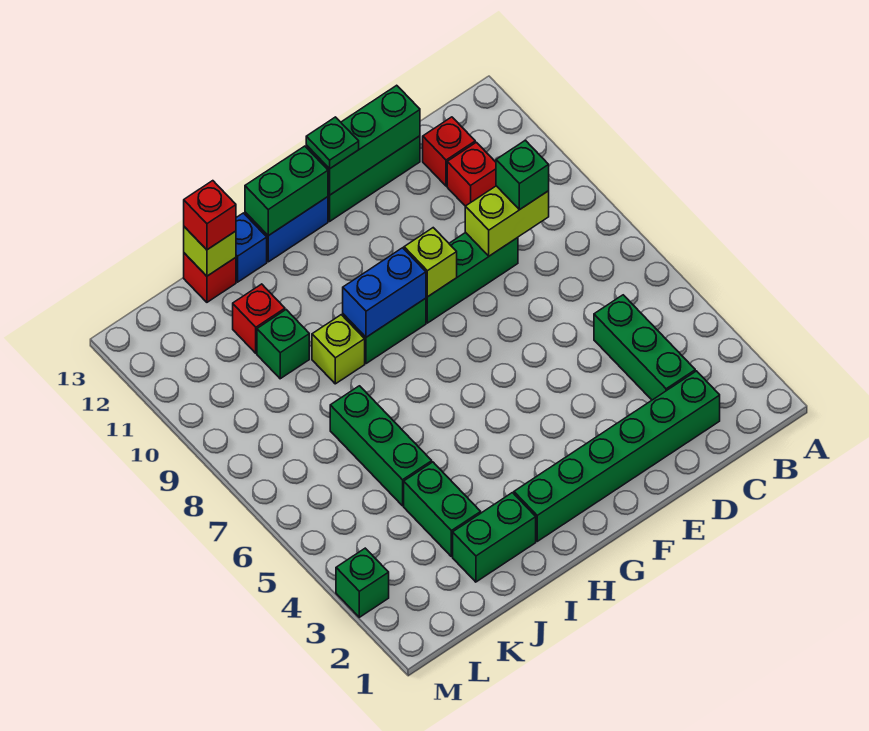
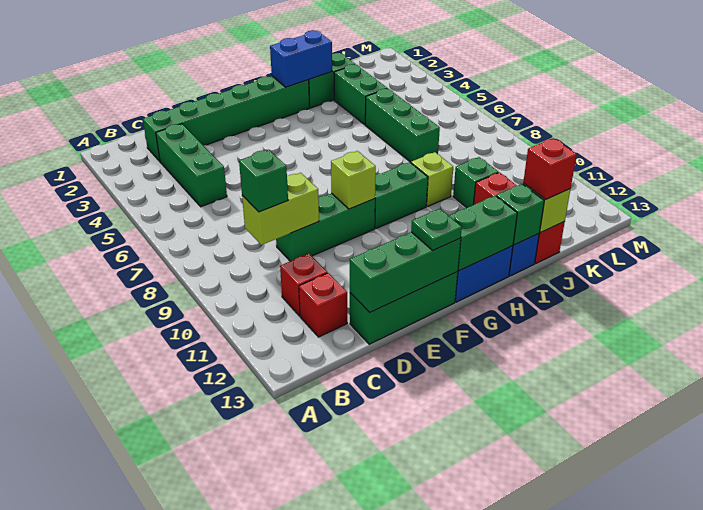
blue 1x2 brick [343,248,426,337] -> blue 1x2 brick moved to [270,30,332,87]
green 1x1 brick [336,548,389,617] -> green 1x1 brick moved to [496,184,544,245]

